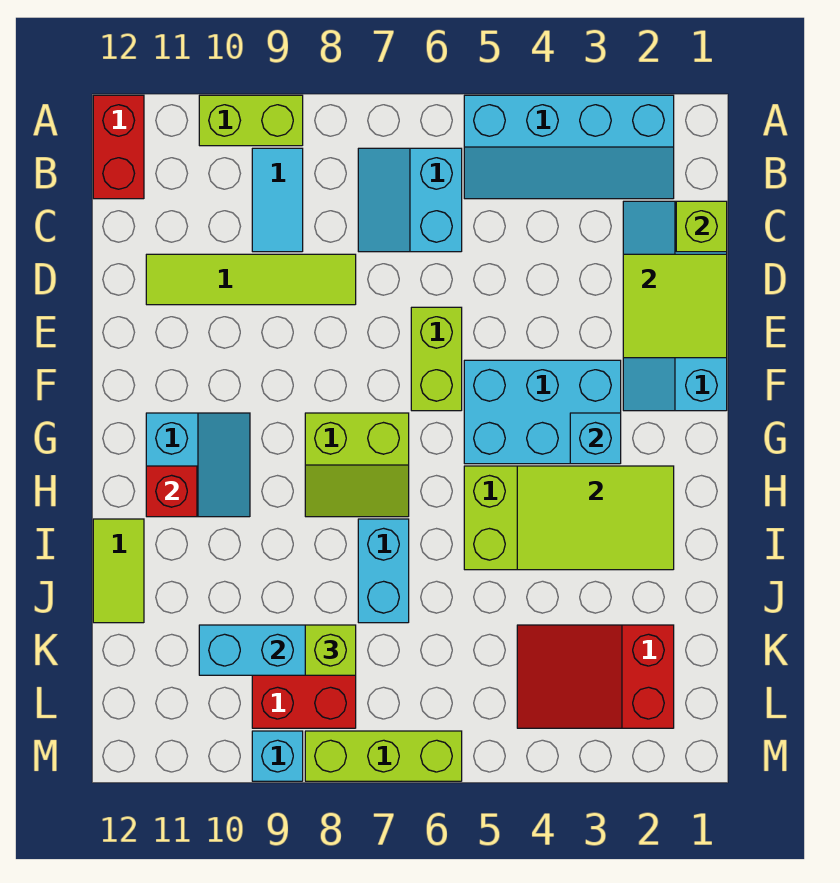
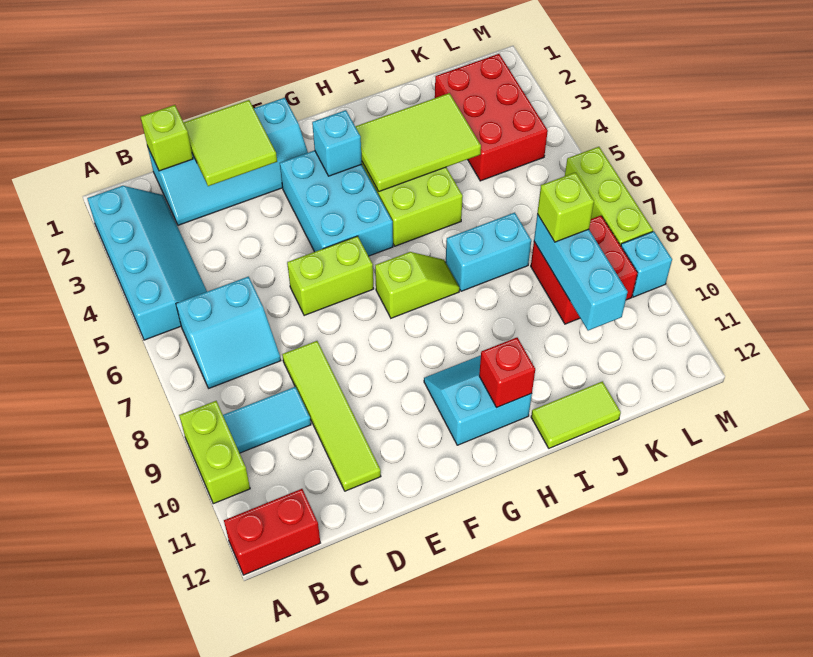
lime 2x2 slope [305,413,409,517] -> lime 1x2 slope [375,252,460,318]
lime 2x3 tile [517,466,674,570] -> lime 2x3 tile turned to [355,93,481,191]
red 2x3 slope [517,625,674,728] -> red 2x3 brick [435,54,548,181]

